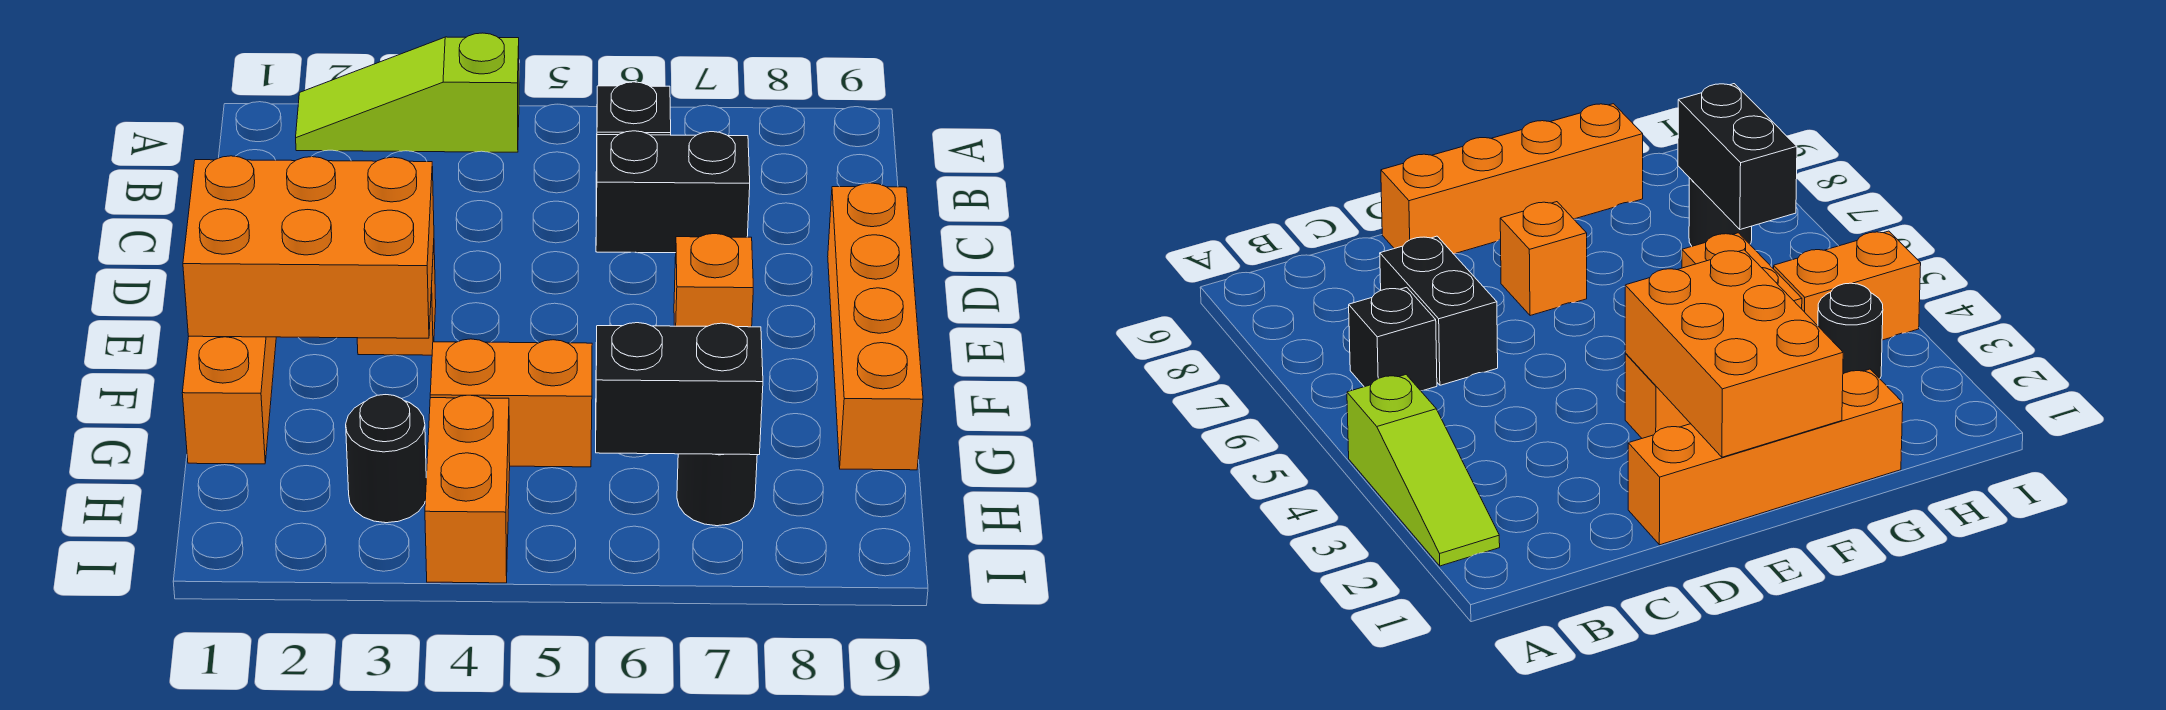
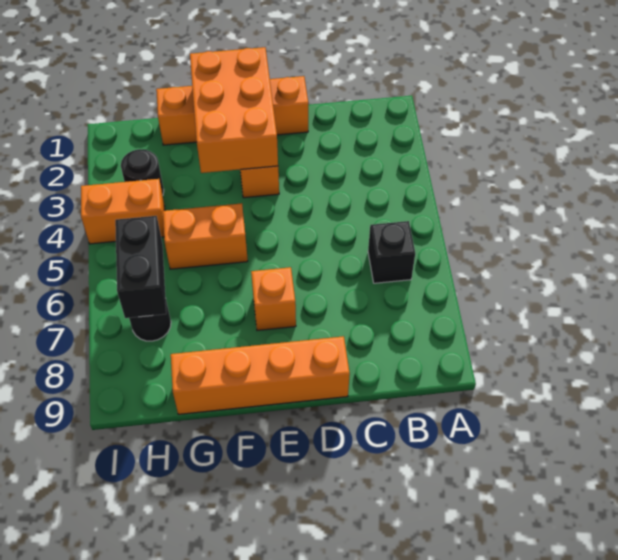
lime 1x3 slope [296,33,519,152] -> none
black 1x2 brick [596,131,750,253] -> none
orange 1x2 brick [430,339,592,467] -> orange 1x2 brick turned to [163,203,248,269]

